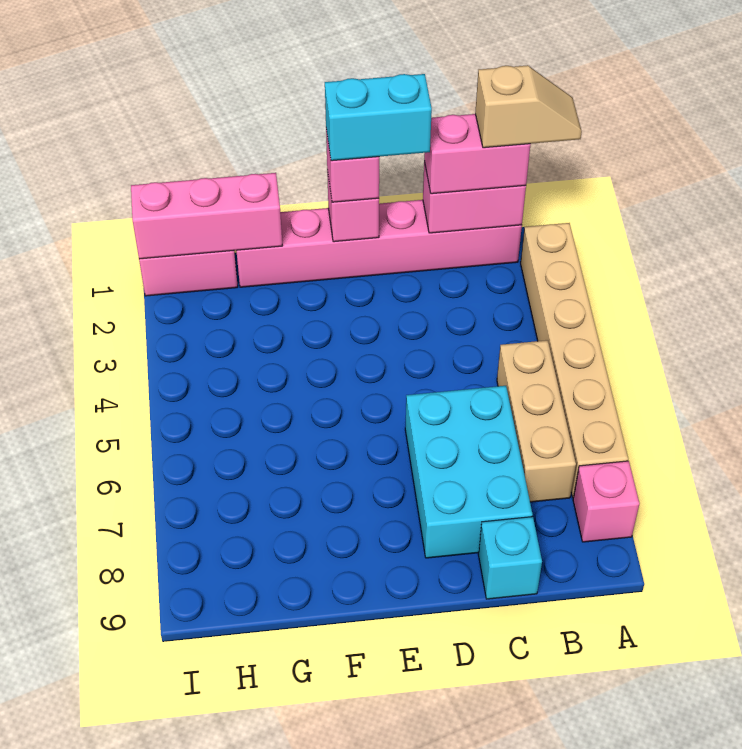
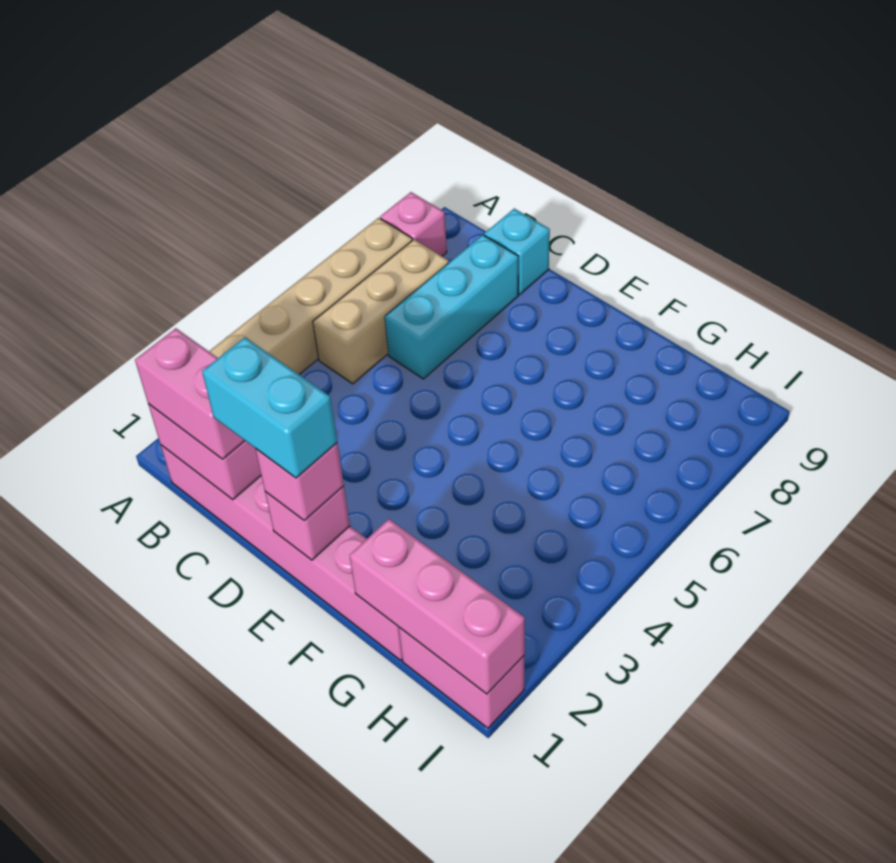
tan 1x2 slope [475,65,582,148] -> none
cyan 2x3 brick [405,386,533,558] -> cyan 1x3 brick [385,235,518,379]

